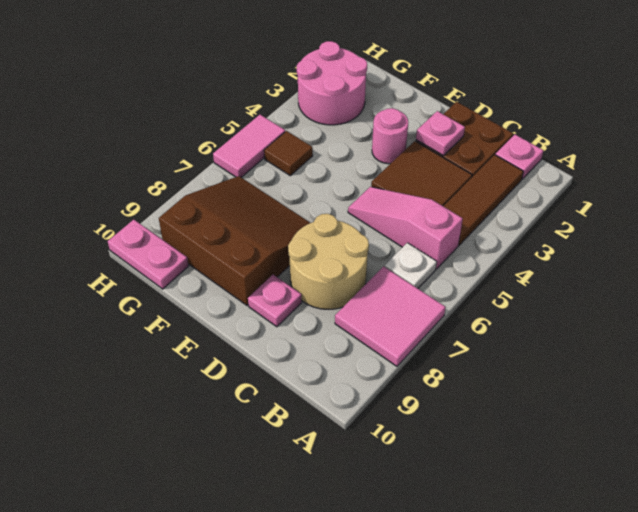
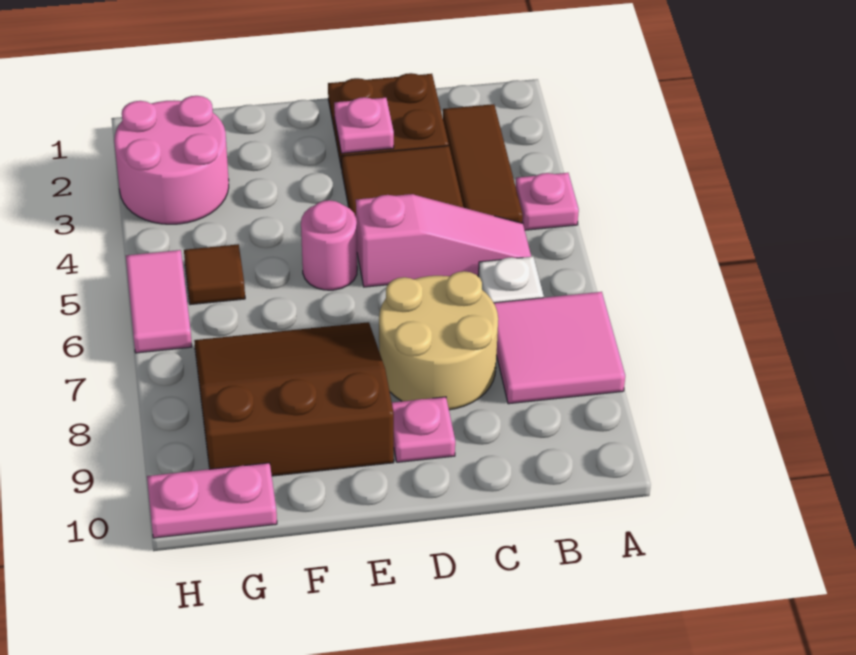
pink 1x1 plate [495,135,543,179] -> pink 1x1 plate moved to [516,173,579,230]
pink 1x3 slope [348,187,463,269] -> pink 1x3 slope turned to [356,194,531,287]
pink 1x1 round brick [372,108,408,164] -> pink 1x1 round brick moved to [301,200,357,290]

